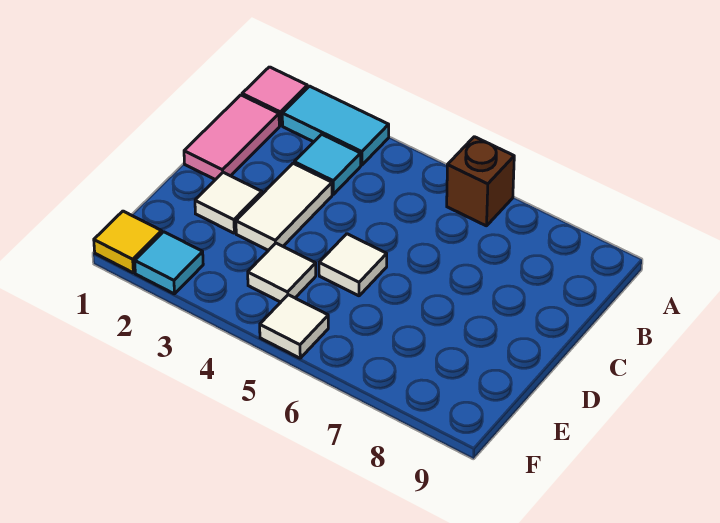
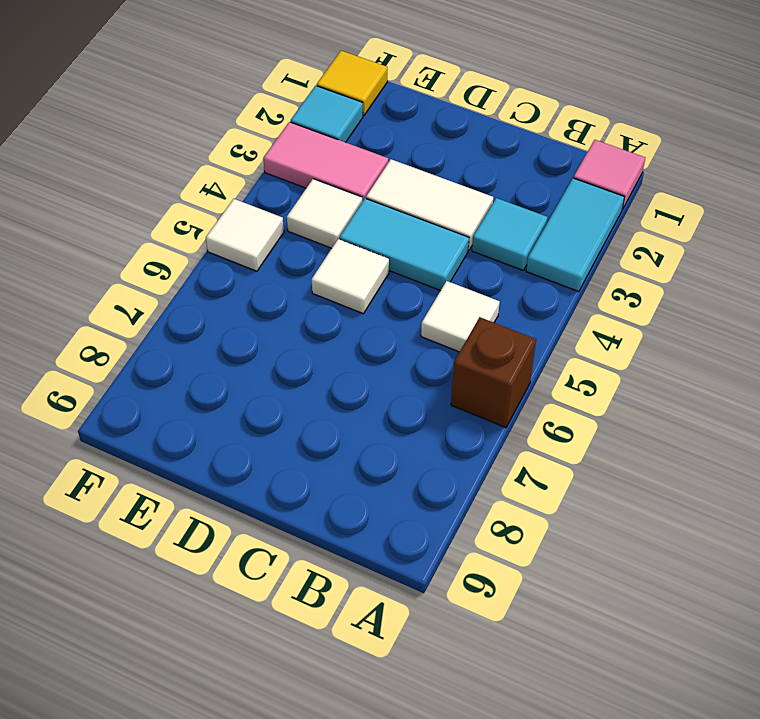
pink 1x2 tile [184,95,279,180] -> pink 1x2 tile moved to [263,122,388,202]
none -> cyan 1x2 tile [339,198,469,291]
white 1x1 tile [195,172,262,233] -> white 1x1 tile moved to [421,281,500,352]

